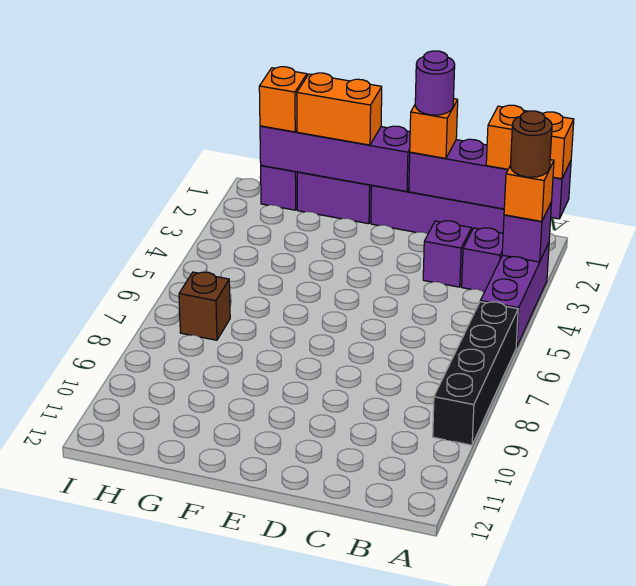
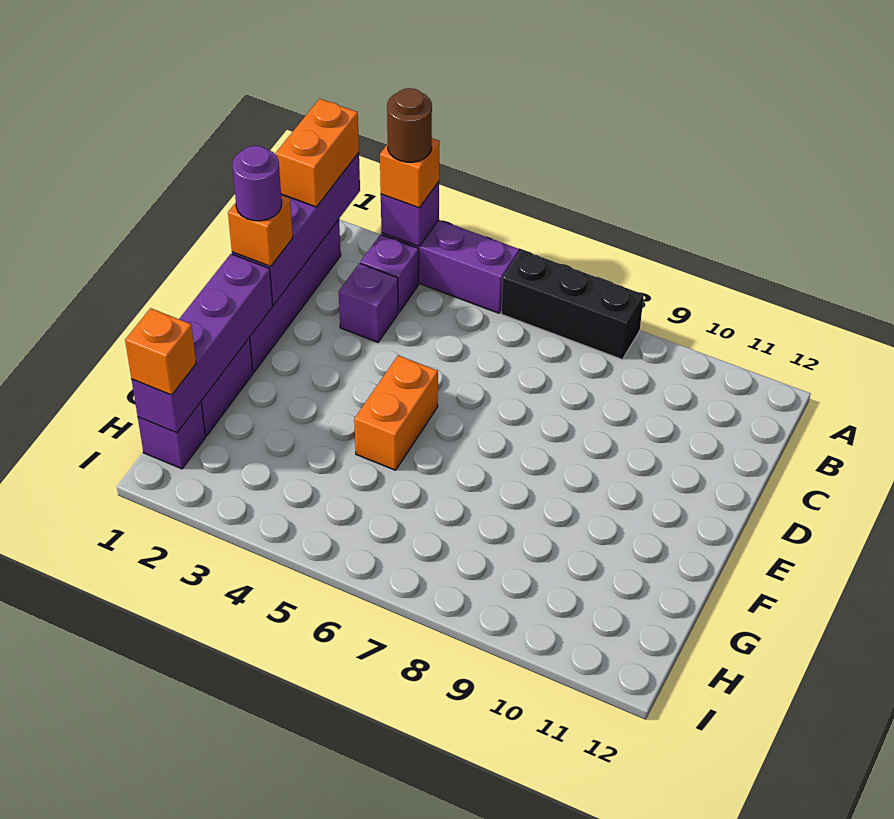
black 1x4 brick [433,302,518,445] -> black 1x3 brick [501,250,644,359]
orange 1x2 brick [297,73,382,145] -> orange 1x2 brick moved to [354,355,438,470]
brown 1x1 brick [179,272,230,340] -> none

